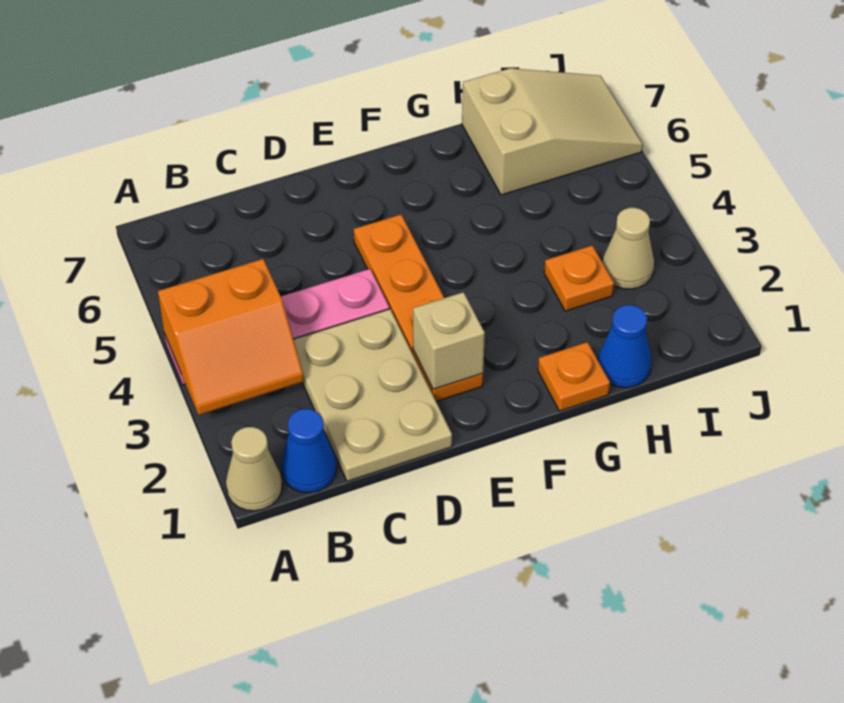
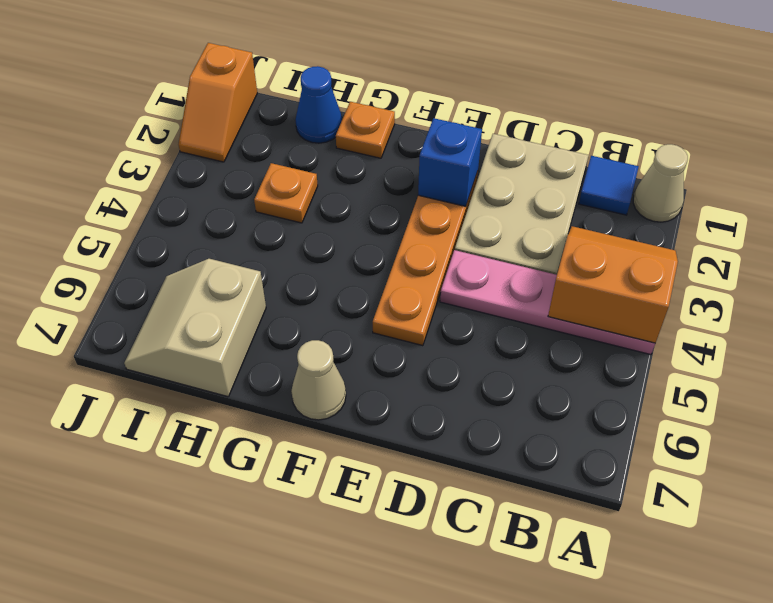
blue 1x1 cone [281,409,336,493] -> blue 1x1 tile [579,156,639,215]
tan 1x1 brick [413,292,485,389] -> blue 1x1 brick [418,118,482,206]
tan 2x3 slope [462,68,643,195] -> tan 2x2 slope [124,259,266,397]
tan 1x1 cone [603,208,654,289] -> tan 1x1 cone moved to [291,340,346,420]
none -> orange 1x2 slope [179,43,257,162]

